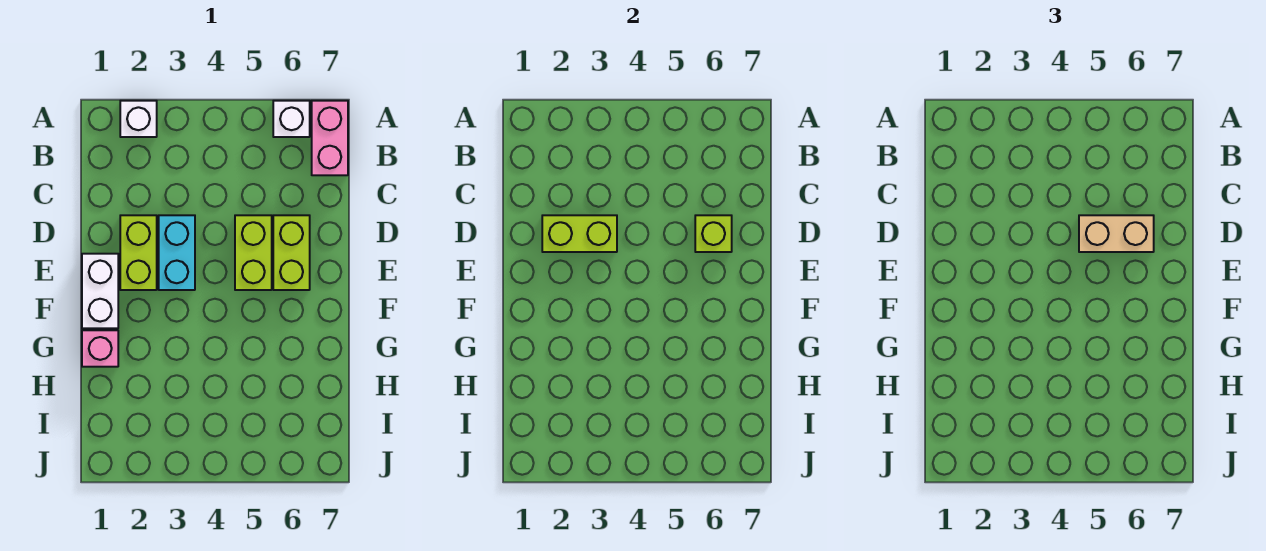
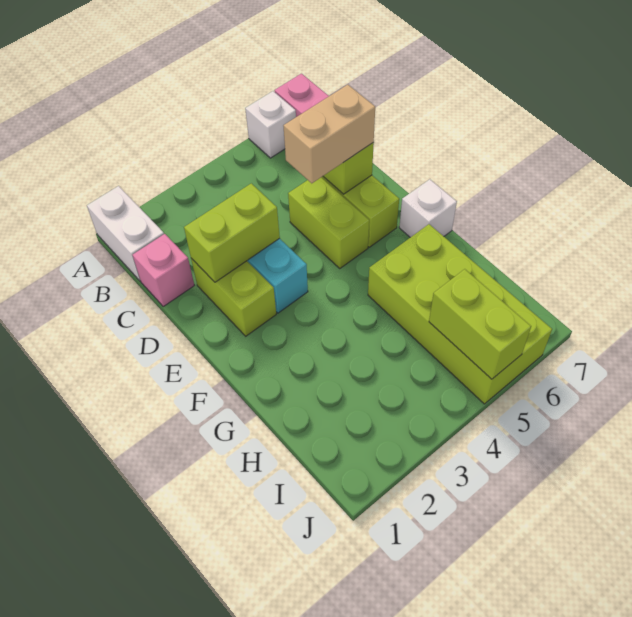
white 1x1 brick [120,101,157,137] -> white 1x1 brick moved to [399,179,457,237]
white 1x2 brick [82,254,118,328] -> white 1x2 brick moved to [87,186,164,281]
pink 1x1 brick [82,330,118,367] -> pink 1x1 brick moved to [133,234,194,307]
none -> lime 2x4 brick [368,224,552,404]
none -> lime 1x2 brick [429,269,531,379]

